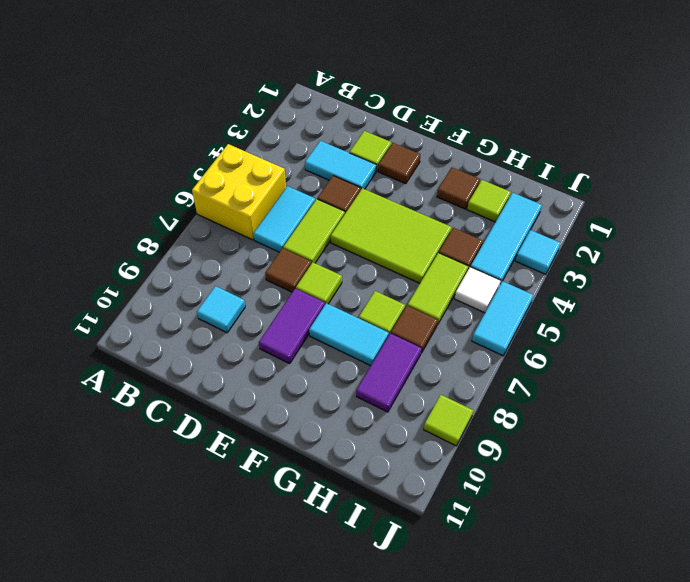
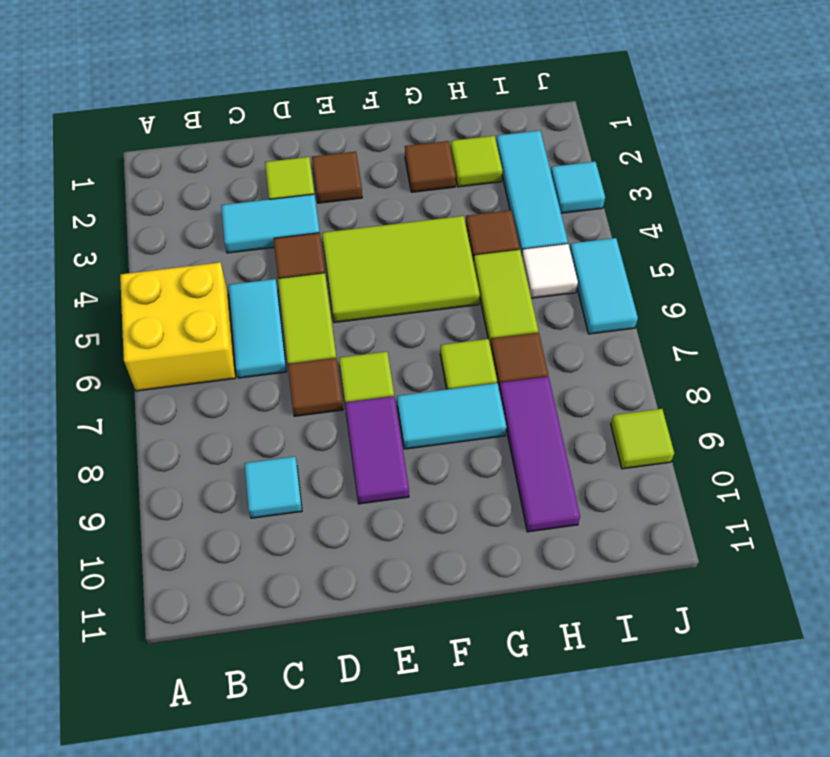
purple 1x2 tile [356,333,422,412] -> purple 1x3 tile [499,377,580,532]

